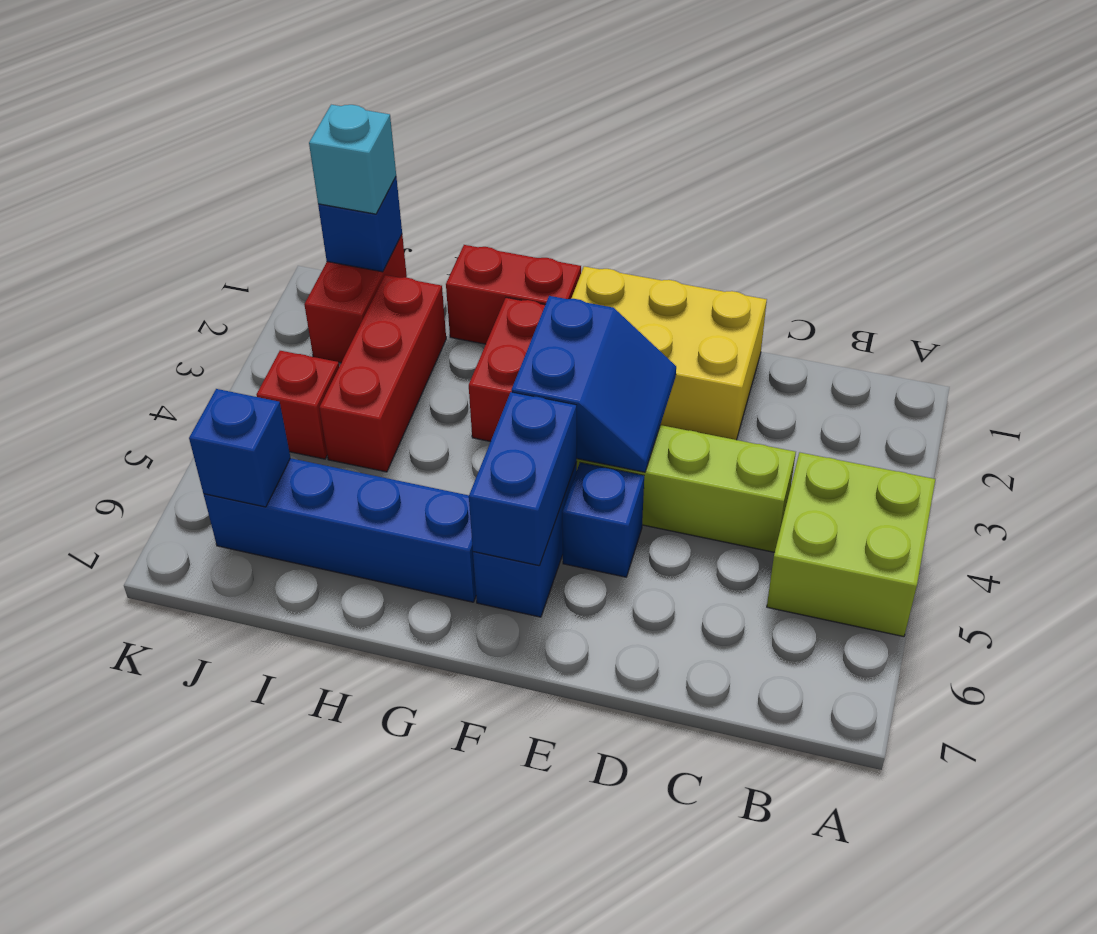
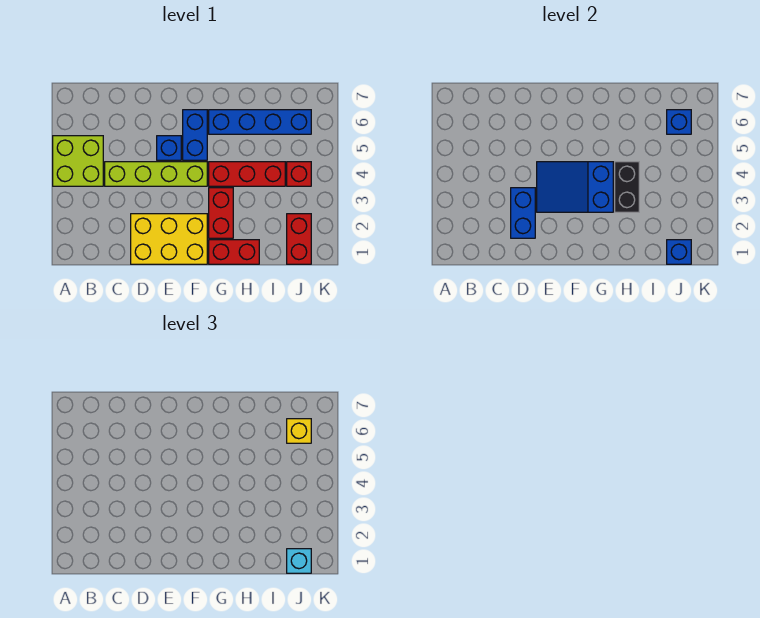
blue 2x2 slope [511,296,676,472] -> blue 2x3 slope [537,162,613,212]
blue 1x2 brick [469,392,577,566] -> blue 1x2 brick moved to [511,188,535,238]
none -> black 1x2 brick [615,162,639,212]
red 1x3 brick [319,275,446,472] -> red 1x3 brick turned to [209,162,285,186]
none -> yellow 1x1 brick [287,419,311,443]

